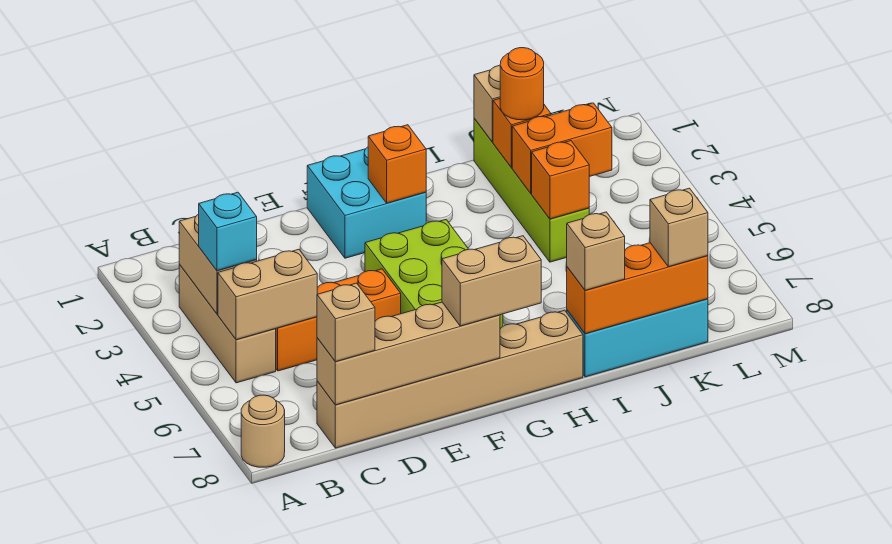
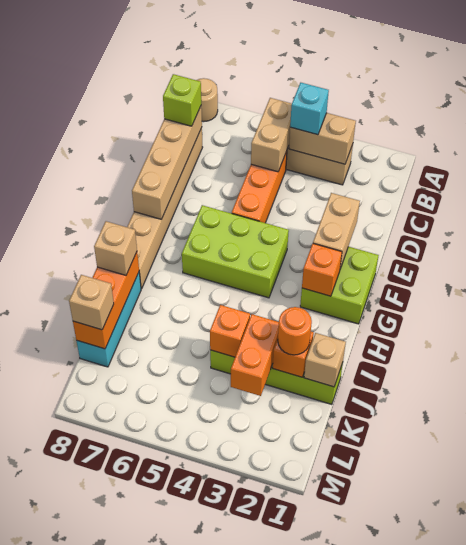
tan 1x1 brick [317,283,375,362] -> lime 1x1 brick [163,74,201,126]
cyan 2x2 brick [307,147,426,258] -> lime 2x2 brick [300,247,379,324]
tan 1x2 brick [442,236,541,326] -> tan 1x2 brick moved to [313,193,360,269]

